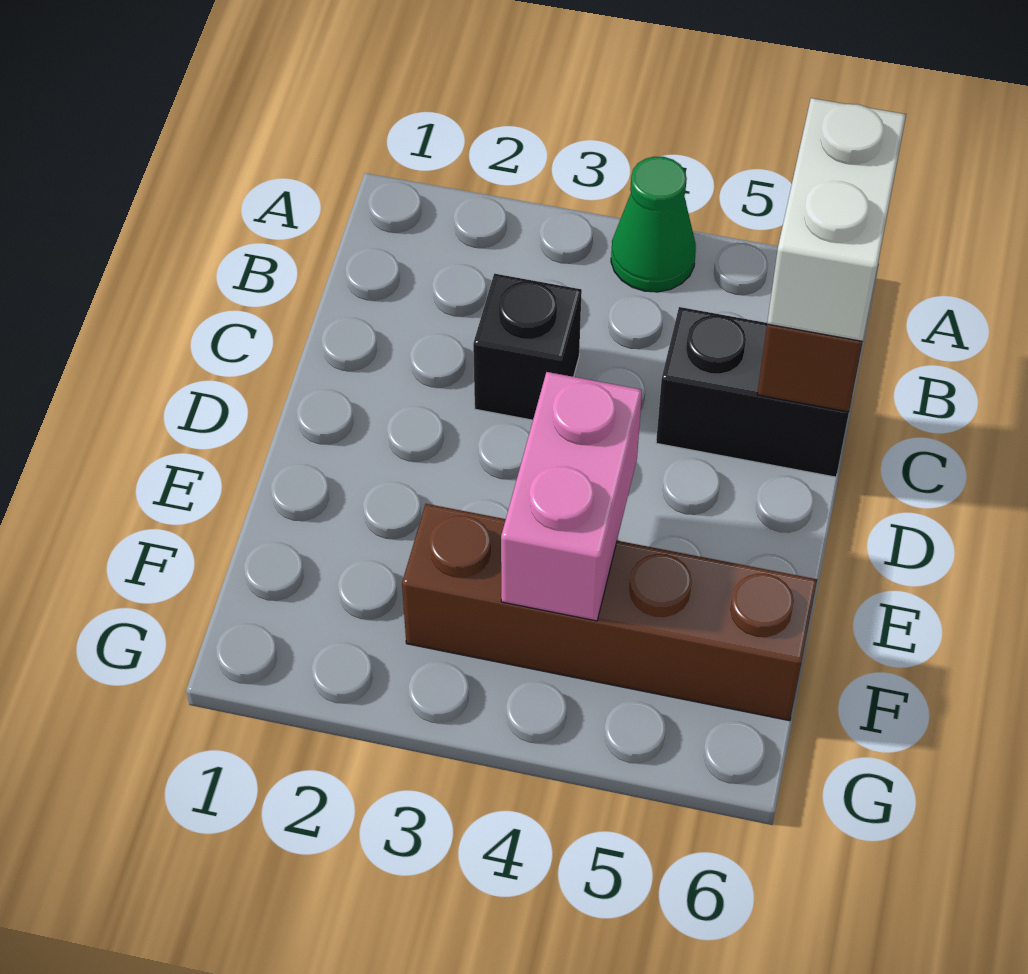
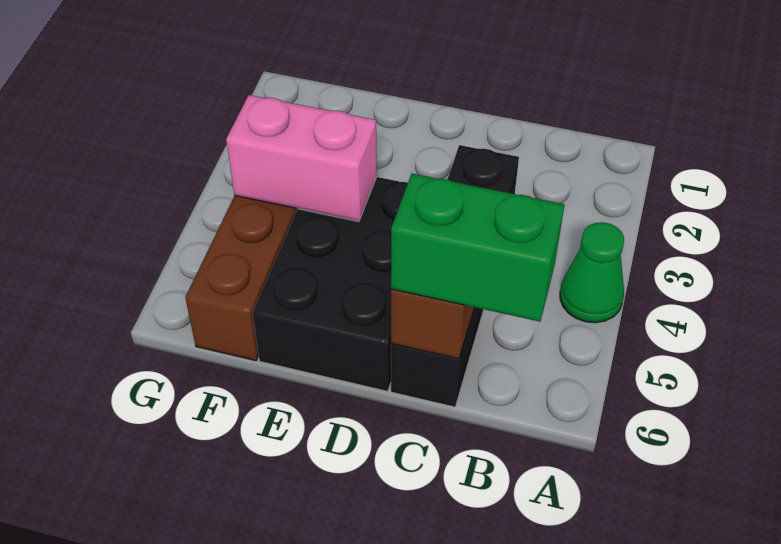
white 1x2 brick [767,98,906,341] -> green 1x2 brick [391,174,565,322]
none -> black 2x3 brick [253,177,408,391]

